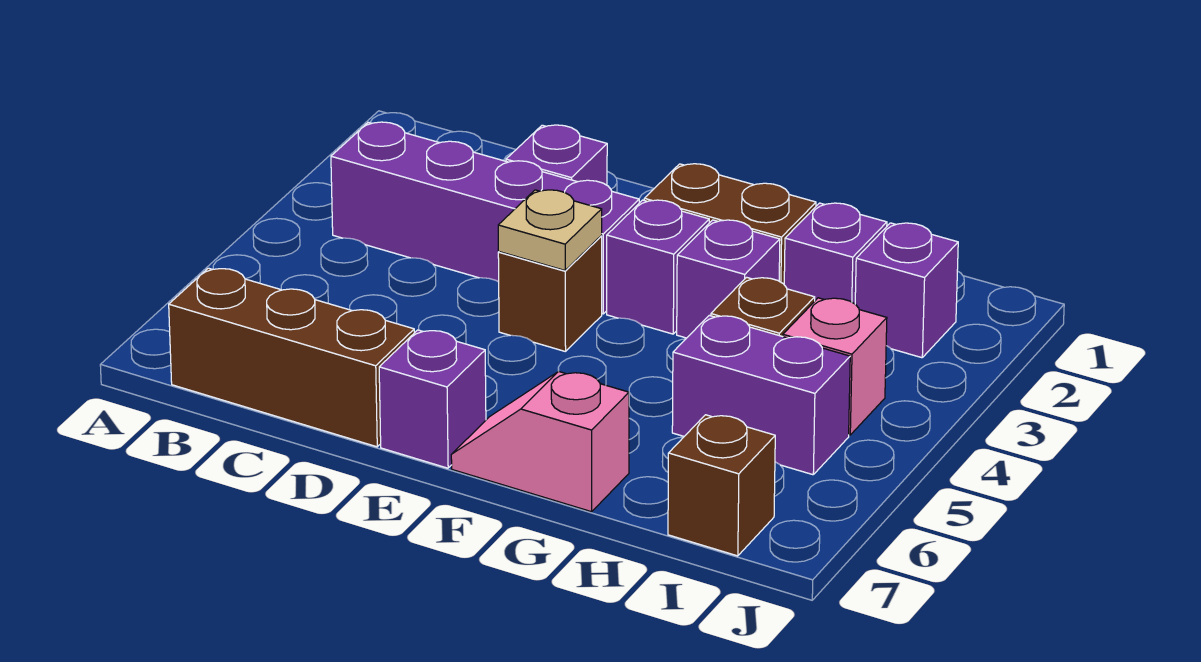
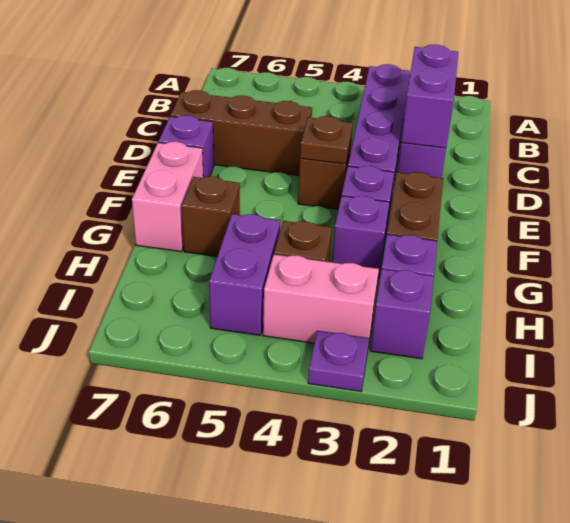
brown 1x3 brick [169,268,414,447] -> brown 1x3 brick turned to [170,90,312,176]
none -> purple 1x2 brick [401,45,458,148]
tan 1x1 plate [498,190,602,270] -> brown 1x1 plate [300,116,353,164]
pink 1x2 slope [451,371,629,512] -> pink 1x2 brick [132,142,203,251]
pink 1x1 brick [783,298,887,435] -> pink 1x2 brick [263,255,379,343]
brown 1x1 brick [668,415,775,556] -> brown 1x1 brick moved to [182,177,240,256]
none -> purple 1x1 plate [308,331,369,391]

